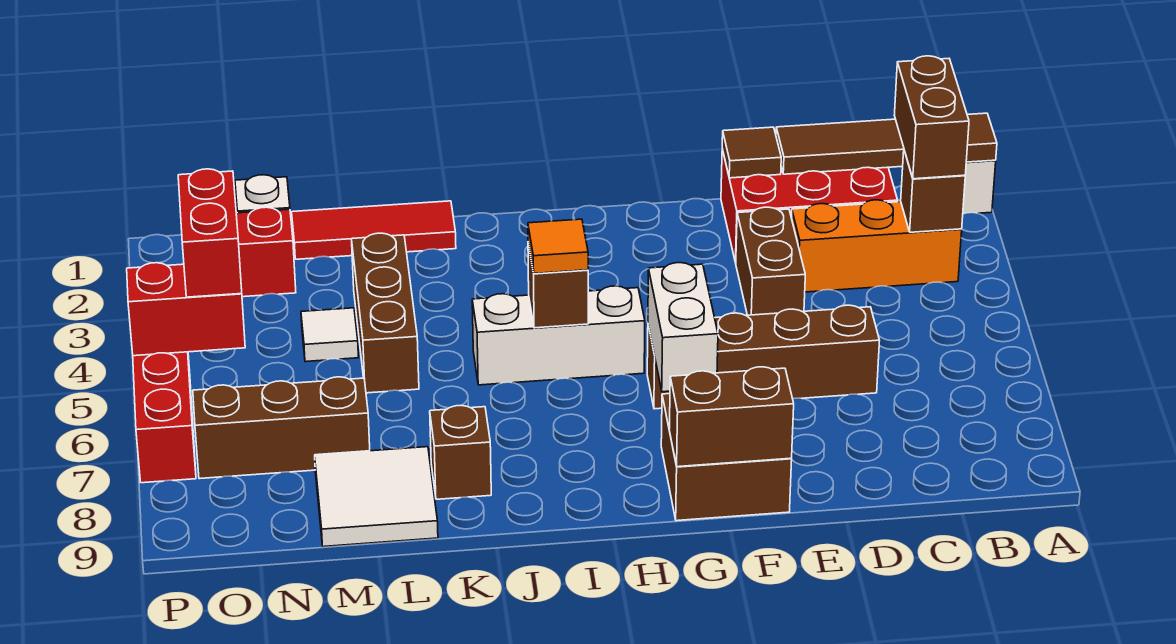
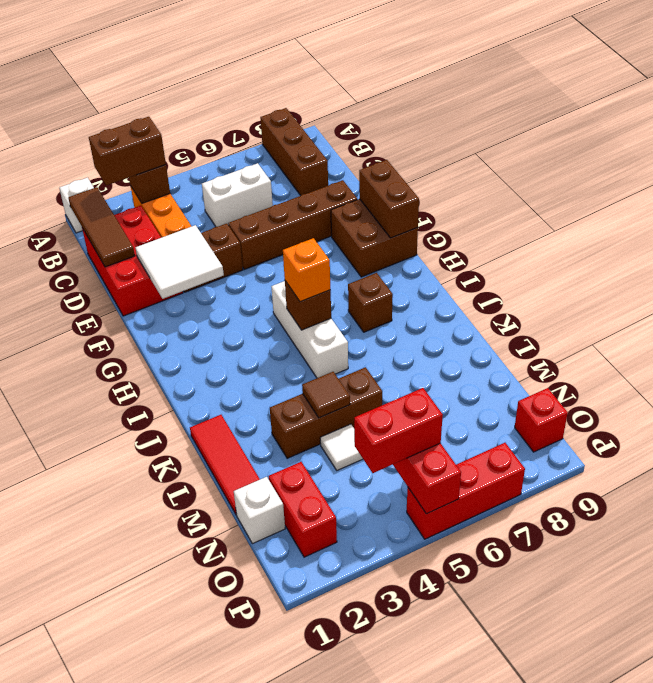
brown 1x4 tile [776,113,997,174] -> brown 1x3 tile [68,187,135,267]
brown 1x4 brick [647,305,880,409] -> brown 1x4 brick turned to [228,180,357,269]
brown 1x1 tile [722,127,781,178] -> brown 1x1 tile moved to [302,372,350,418]
white 1x2 brick [648,263,718,392] -> white 1x2 brick moved to [202,163,273,227]
orange 1x1 tile [528,219,588,274] -> orange 1x1 brick [283,238,330,302]
brown 1x1 brick [430,405,491,499] -> brown 1x1 brick moved to [348,273,393,332]
white 2x2 tile [315,447,438,547] -> white 2x2 tile moved to [135,225,224,299]
brown 1x3 brick [193,377,370,479] -> brown 1x3 brick moved to [260,108,328,196]
none -> red 1x1 brick [515,388,568,452]

